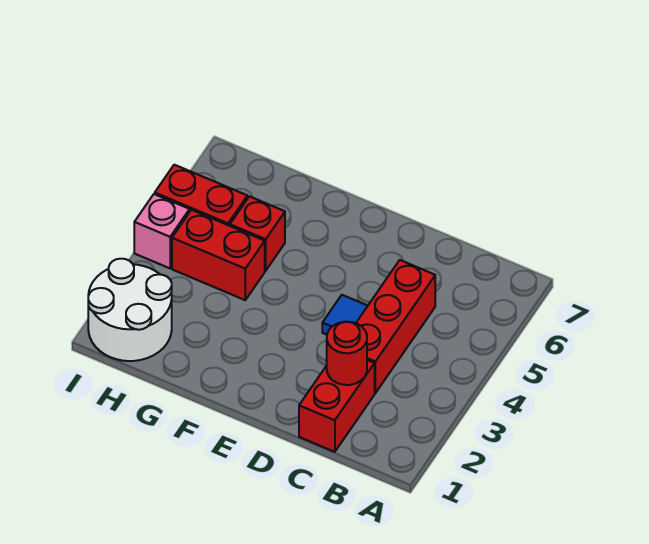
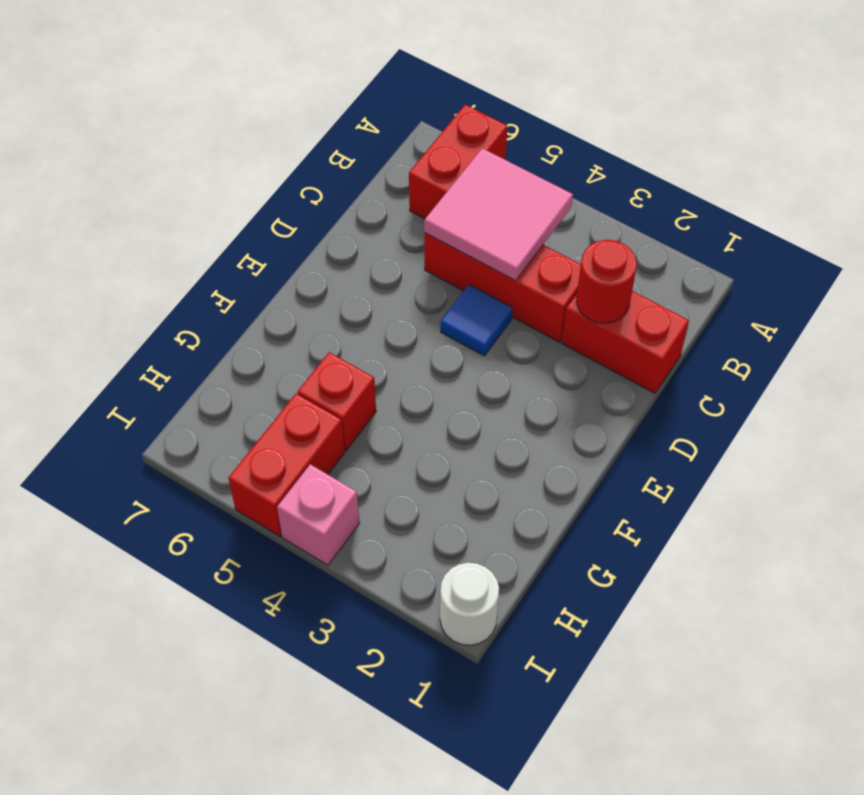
none -> pink 2x2 tile [424,148,573,281]
red 1x2 brick [172,210,265,300] -> red 1x2 brick moved to [409,105,507,219]
white 2x2 round brick [88,259,172,361] -> white 1x1 round brick [440,563,499,645]

